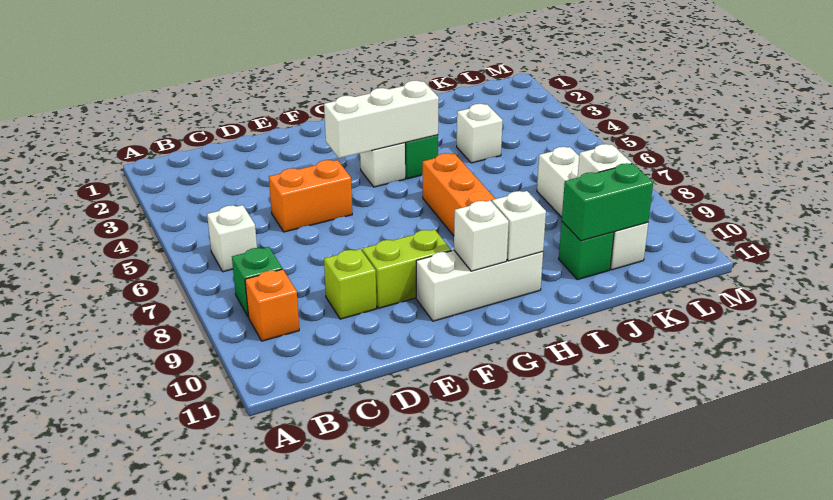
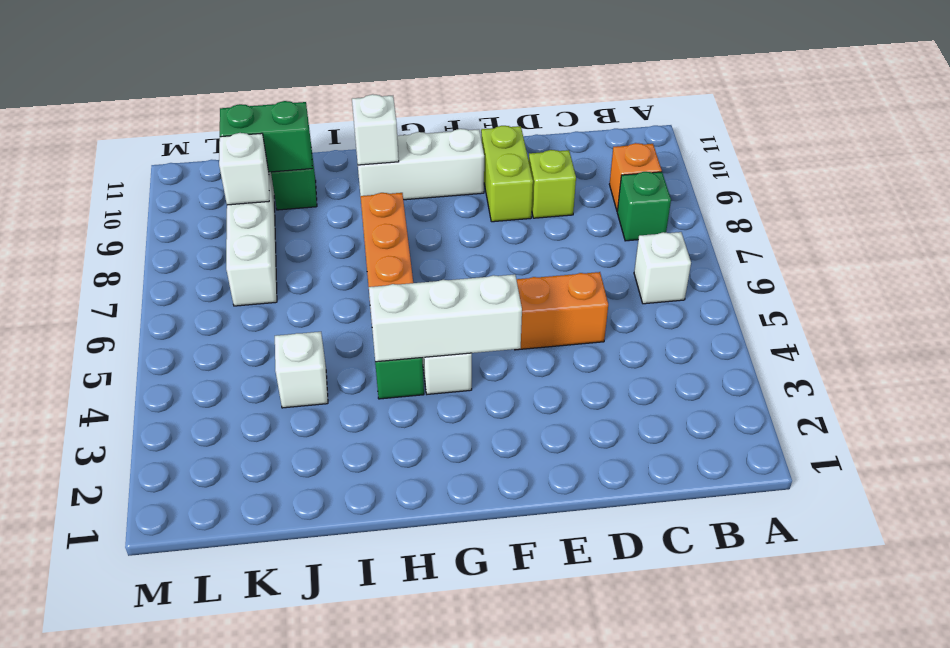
lime 1x2 brick [362,229,451,308] -> lime 1x2 brick turned to [481,126,533,222]
white 1x1 brick [454,201,509,271] -> none

